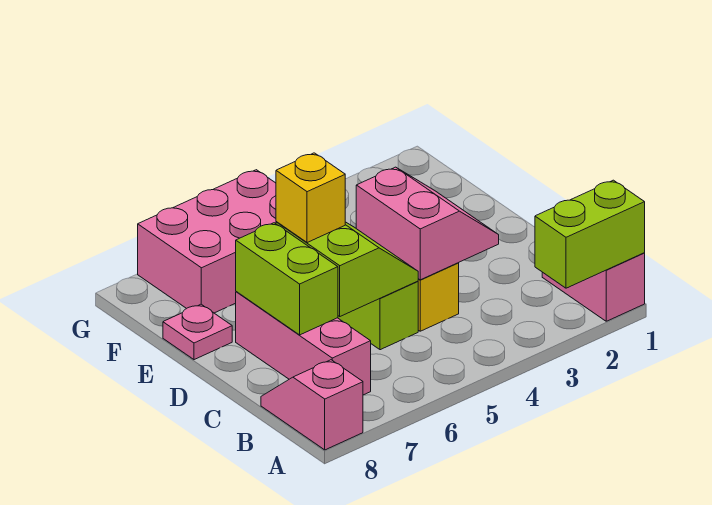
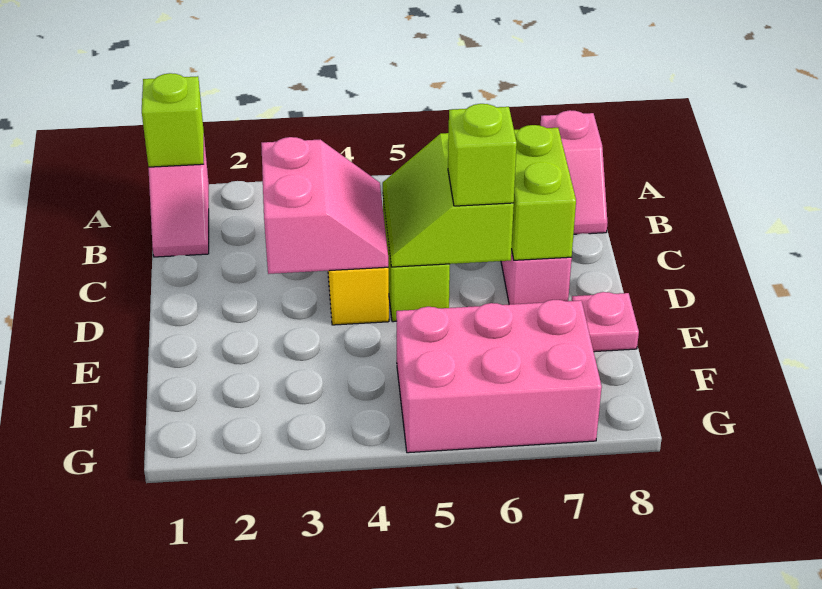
lime 1x2 brick [535,180,645,288] -> lime 1x1 brick [142,73,204,167]
pink 2x2 slope [356,167,499,280] -> pink 2x2 slope turned to [261,137,388,274]
yellow 1x1 brick [276,153,345,243] -> lime 1x1 brick [448,104,517,206]

